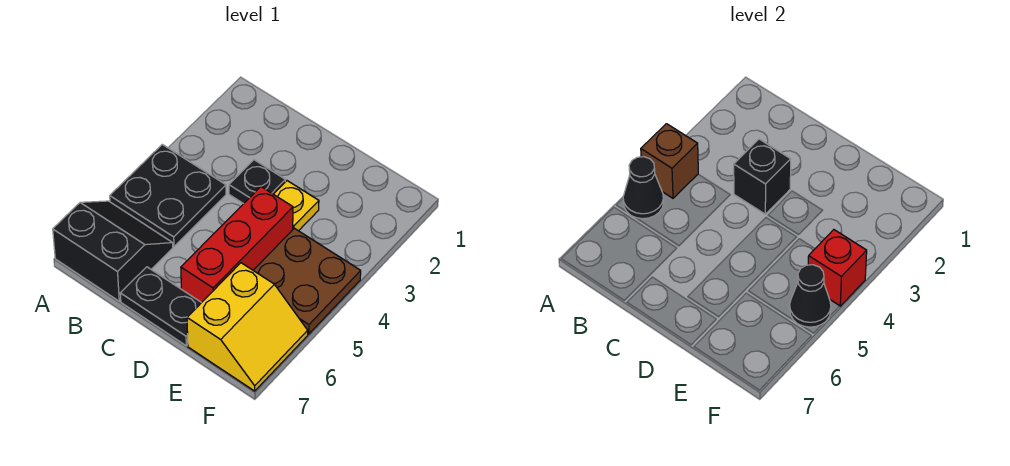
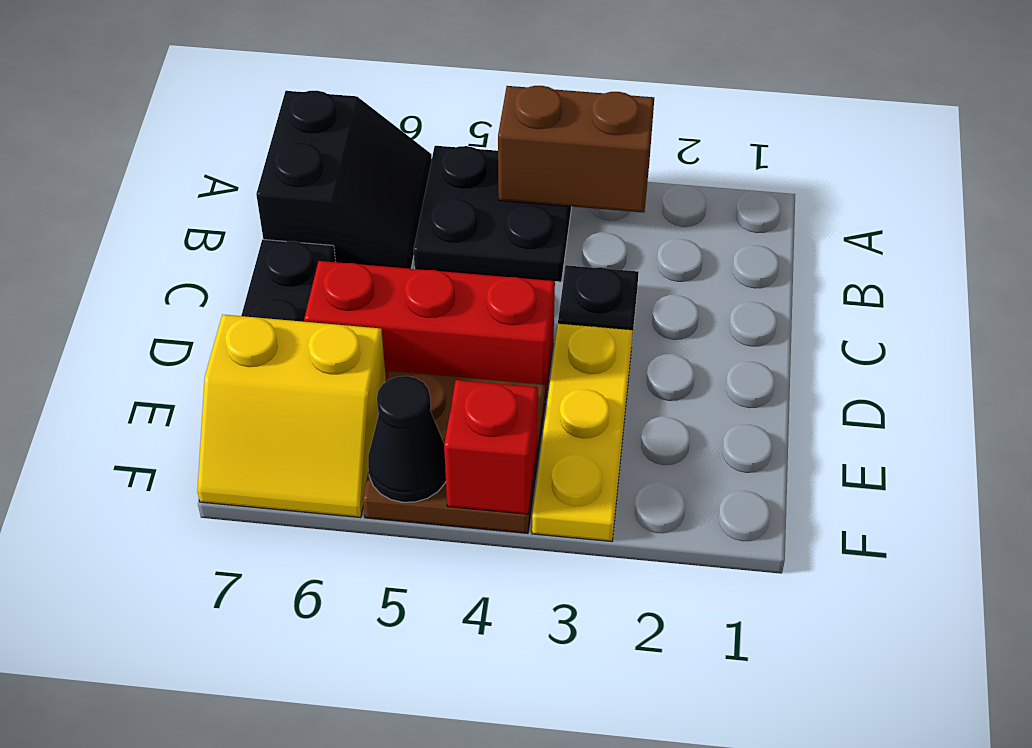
brown 1x1 brick [641,124,698,198] -> brown 1x2 brick [498,86,654,213]
black 1x1 cone [623,157,664,219] -> none
black 1x1 brick [734,139,791,214] -> none
yellow 1x1 plate [274,181,319,231] -> yellow 1x3 plate [532,324,633,542]

